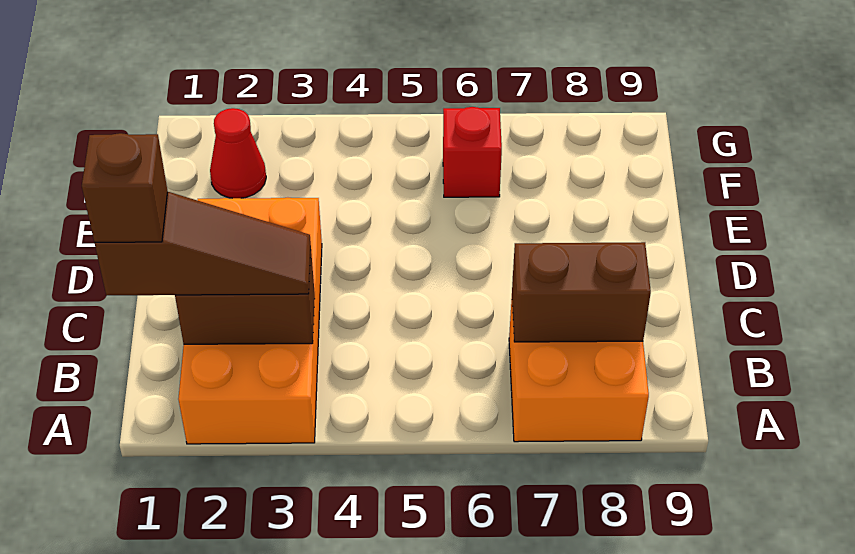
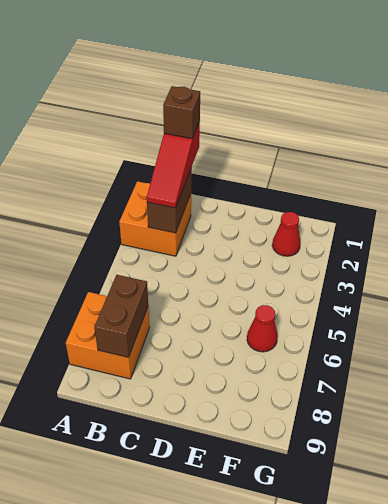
orange 2x4 brick [178,198,322,444] -> orange 2x2 brick [119,181,191,256]
brown 1x3 slope [95,192,311,295] -> red 1x3 slope [147,121,200,208]
red 1x1 brick [443,107,502,197] -> red 1x1 cone [247,305,278,352]

